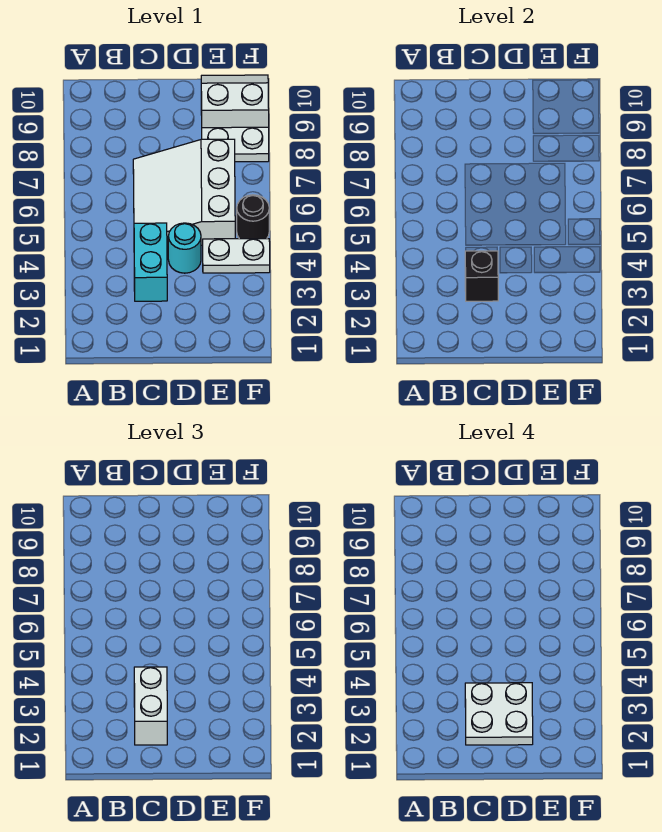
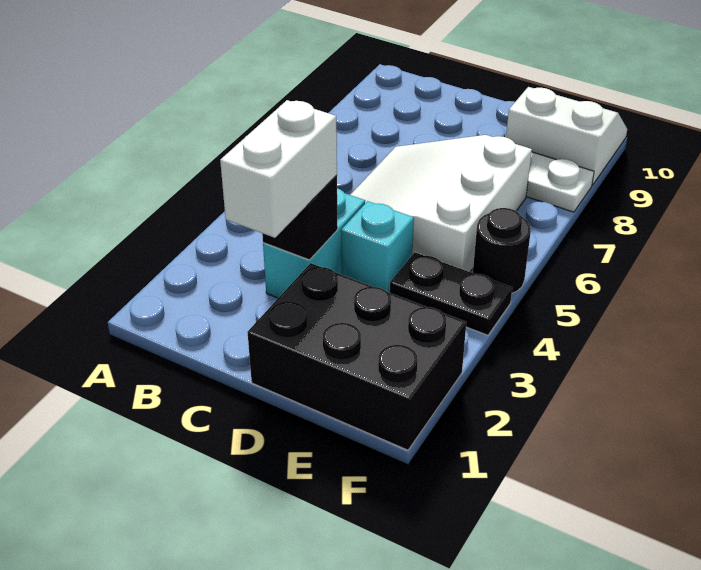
white 2x2 plate [465,683,533,745] -> none
none -> black 2x3 brick [247,263,466,450]
cyan 1x1 round brick [168,223,201,273] -> cyan 1x1 brick [341,201,414,293]
white 1x2 plate [203,239,270,273] -> black 1x2 plate [390,252,512,335]

